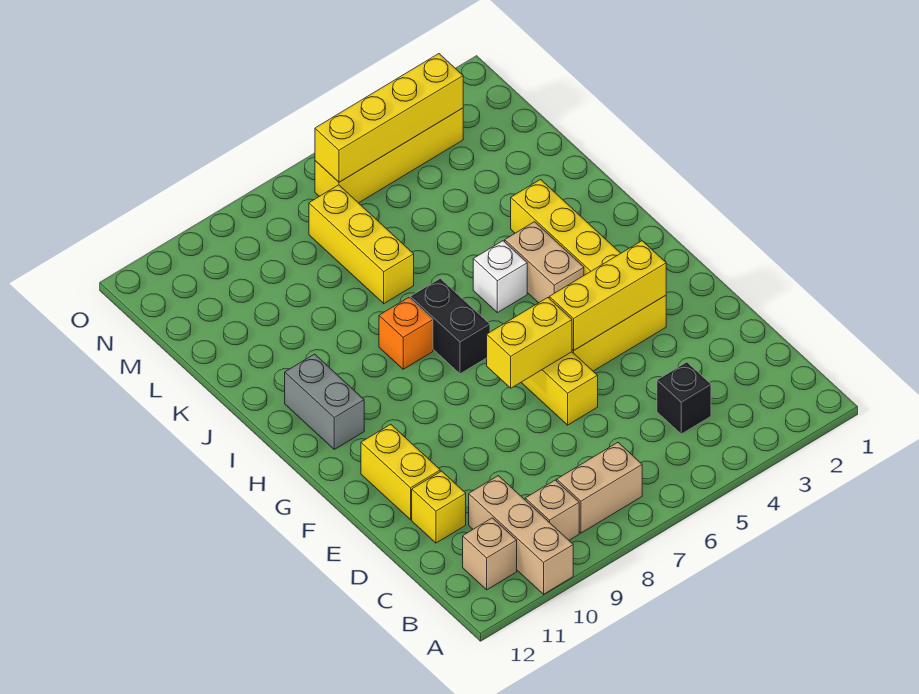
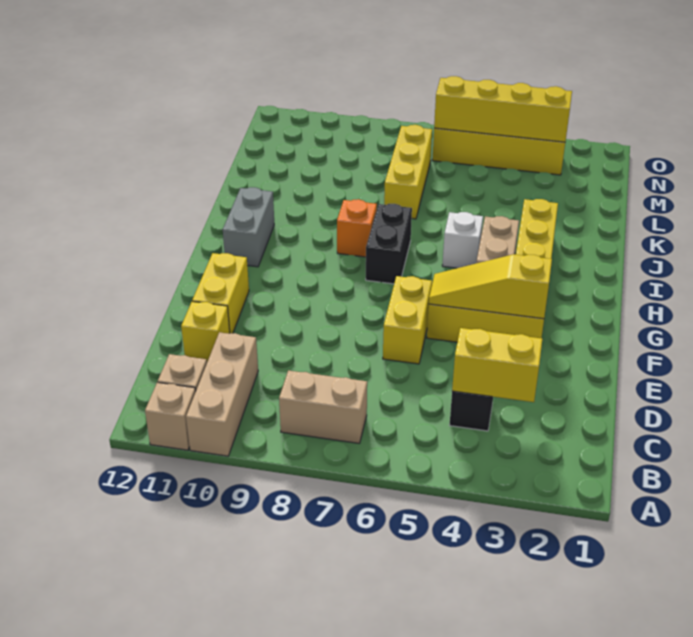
tan 1x1 brick [525,480,579,540] -> tan 1x1 brick moved to [145,382,196,450]
yellow 1x3 brick [549,241,666,351] -> yellow 1x3 slope [429,254,552,319]
yellow 1x2 brick [487,298,572,388] -> yellow 1x2 brick moved to [452,328,542,402]

